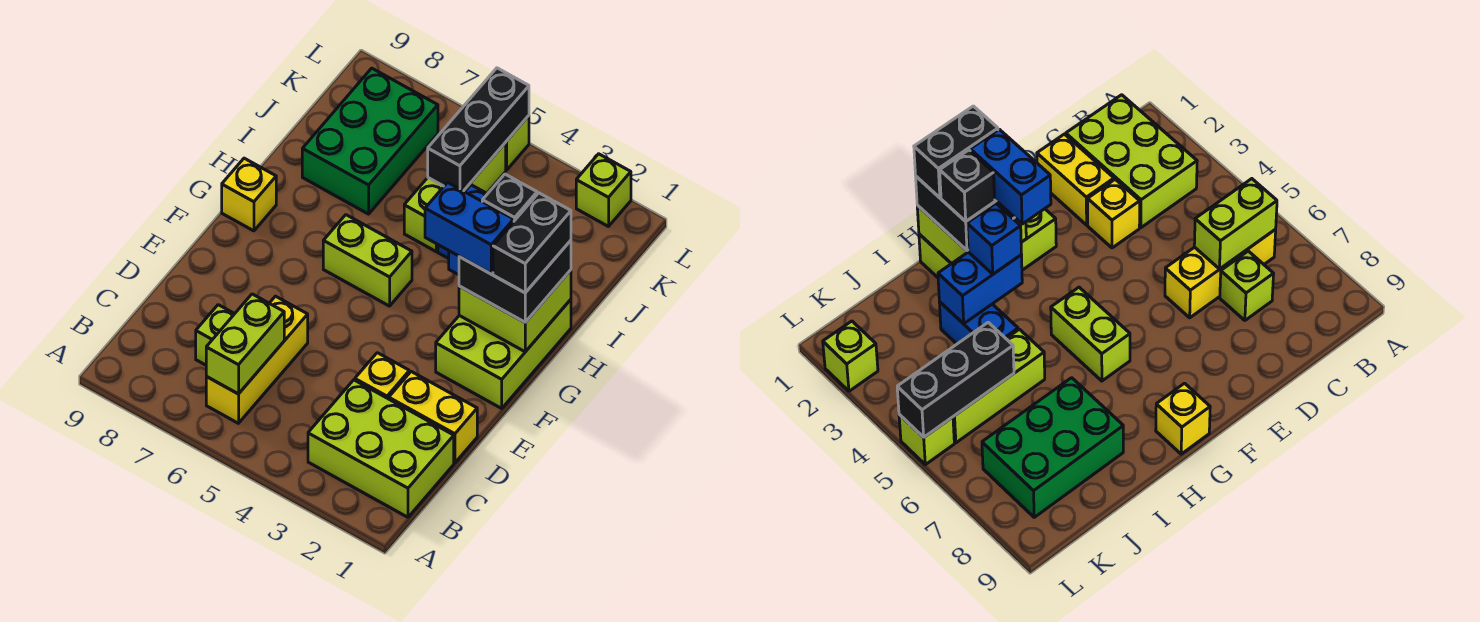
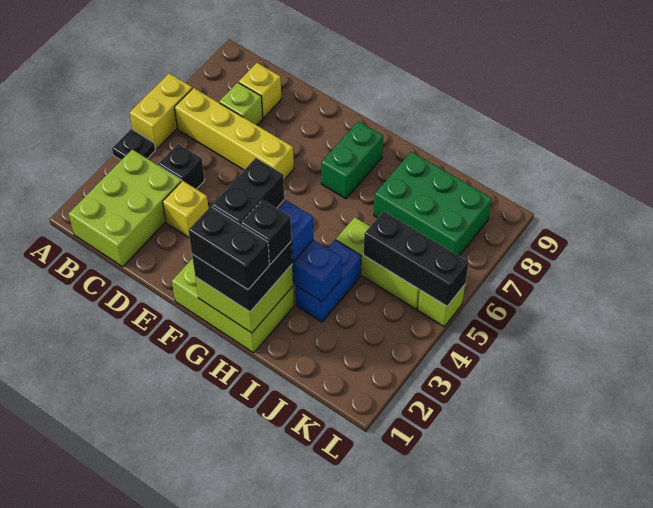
none -> black 1x1 plate [112,129,156,160]
yellow 1x3 brick [206,296,308,423] -> yellow 1x4 brick [174,88,294,179]
lime 1x2 brick [206,294,284,394] -> none
none -> black 1x1 brick [158,144,205,189]
yellow 1x2 brick [389,372,477,463] -> yellow 1x2 brick moved to [130,73,192,149]
blue 1x2 brick [425,182,514,274] -> black 1x2 brick [212,158,284,225]
lime 1x2 brick [323,215,412,306] -> none
none -> green 1x2 brick [321,121,383,199]
yellow 1x1 brick [222,158,276,231] -> yellow 1x1 brick moved to [239,63,281,118]
lime 1x1 brick [576,154,631,226] -> none

